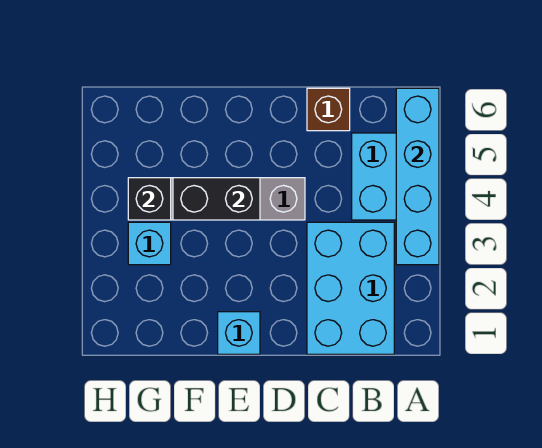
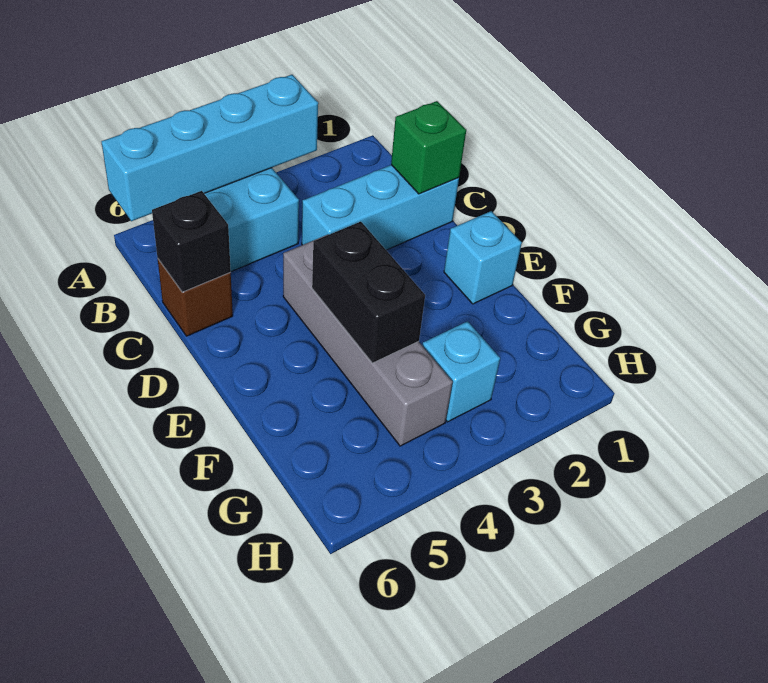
cyan 2x3 brick [307,222,394,354] -> cyan 1x3 brick [302,165,459,250]
none -> green 1x1 brick [391,101,466,194]
black 1x1 brick [128,178,171,220] -> black 1x1 brick moved to [152,191,231,292]

